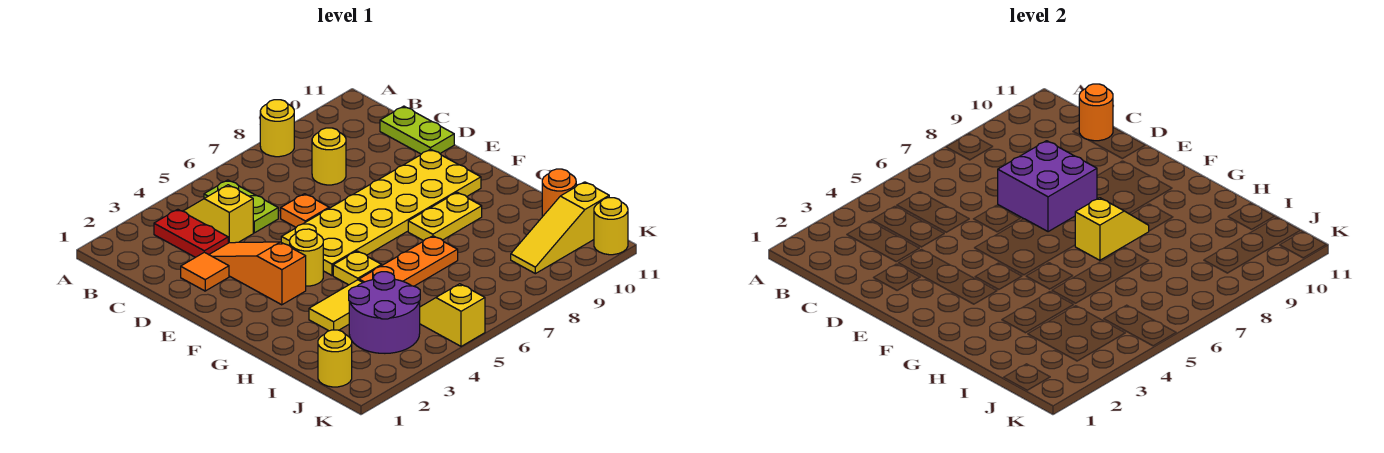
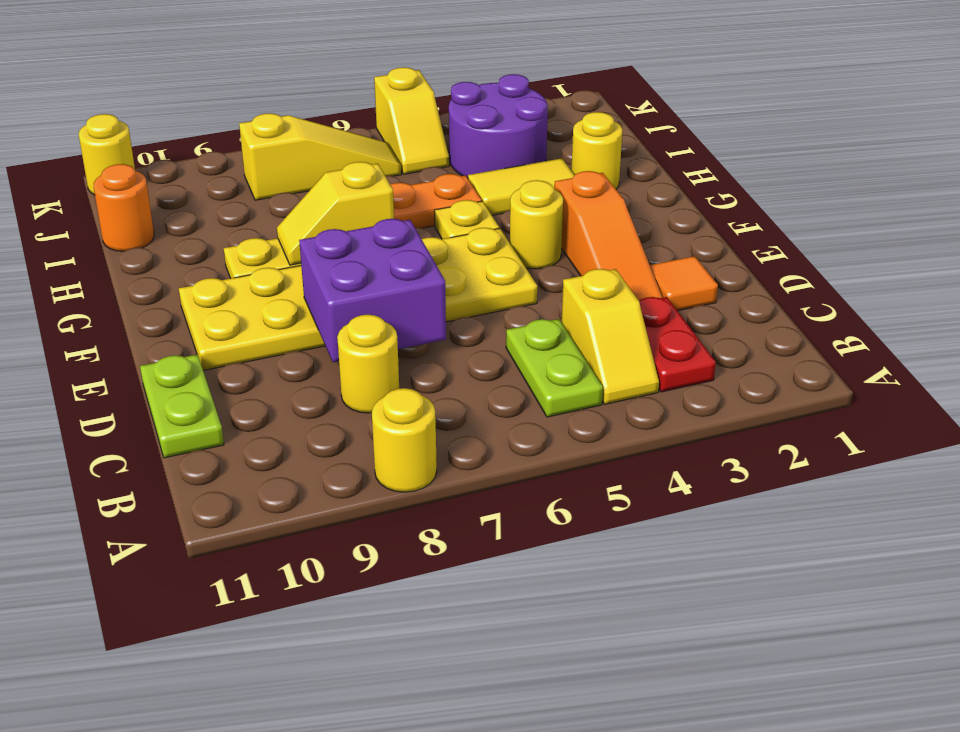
orange 1x1 round brick [1079,84,1113,141] -> none
orange 1x1 plate [281,194,329,227] -> none
yellow 1x1 round brick [318,330,352,387] -> yellow 1x1 round brick moved to [571,112,623,189]
yellow 1x3 slope [511,182,609,274] -> yellow 1x3 slope moved to [239,113,401,200]

